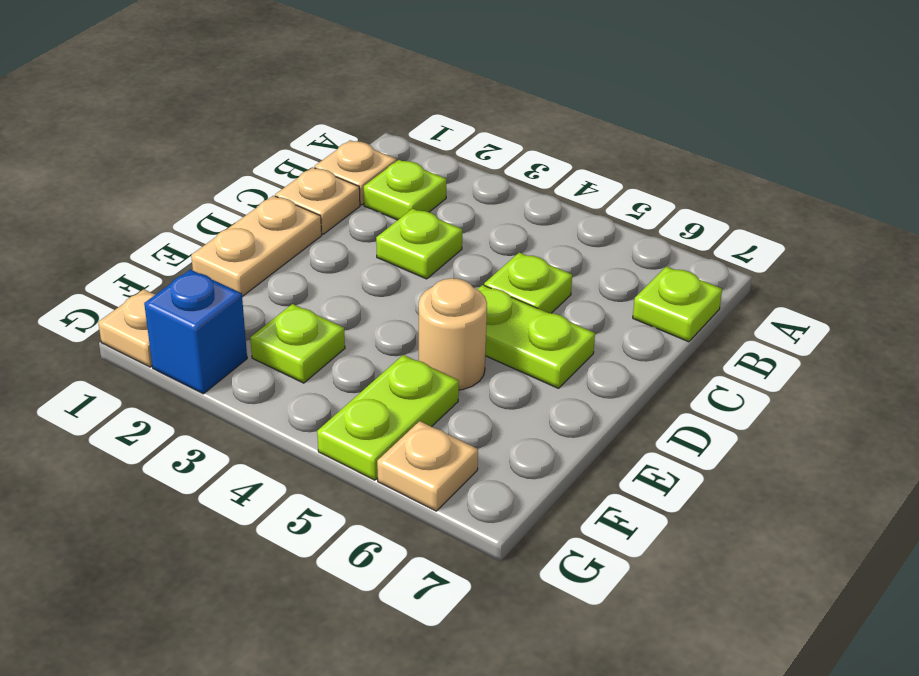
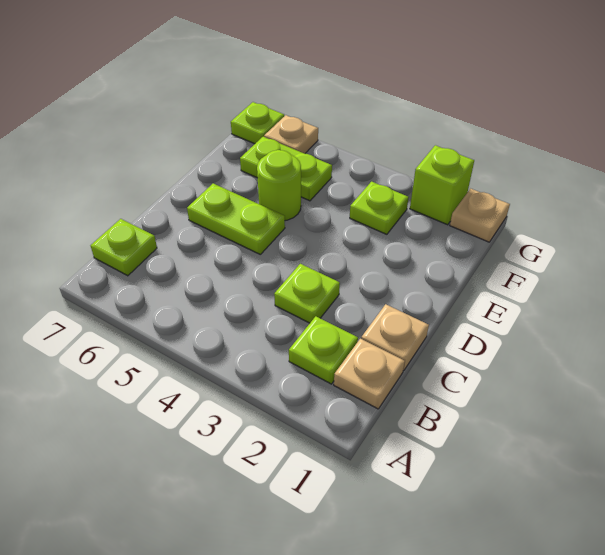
lime 1x1 plate [484,253,572,313] -> lime 1x1 plate moved to [231,102,284,144]
tan 1x2 plate [191,196,322,297] -> none
tan 1x1 round brick [419,278,487,390] -> lime 1x1 round brick [257,150,301,221]
lime 1x2 plate [317,355,459,480] -> lime 1x2 plate turned to [240,137,332,201]
blue 1x1 brick [144,269,247,394] -> lime 1x1 brick [410,145,474,225]

